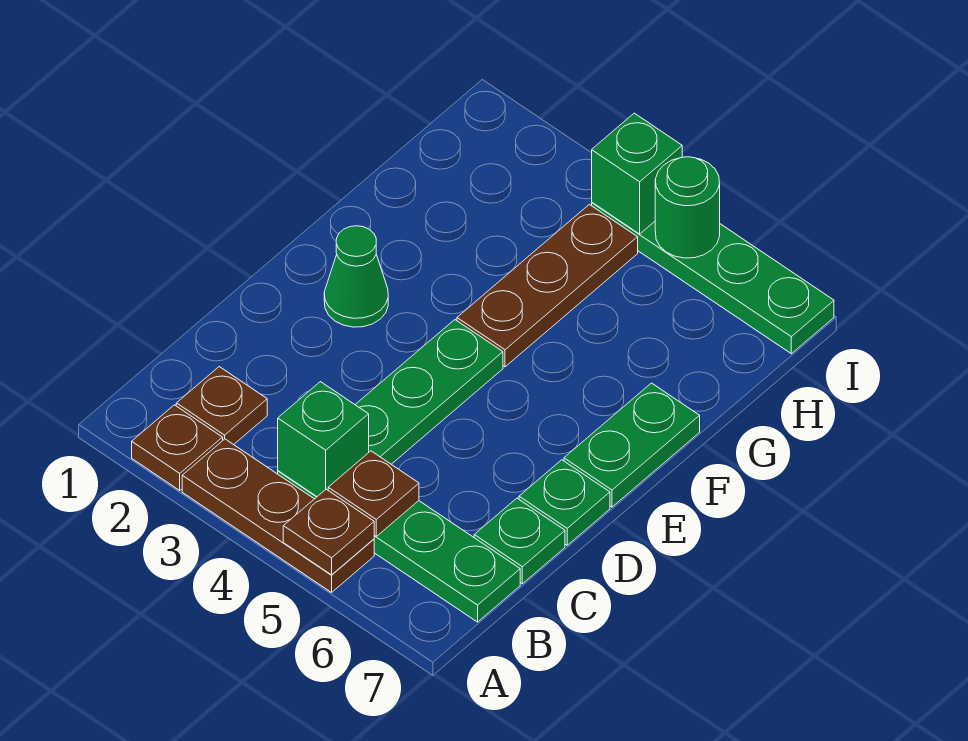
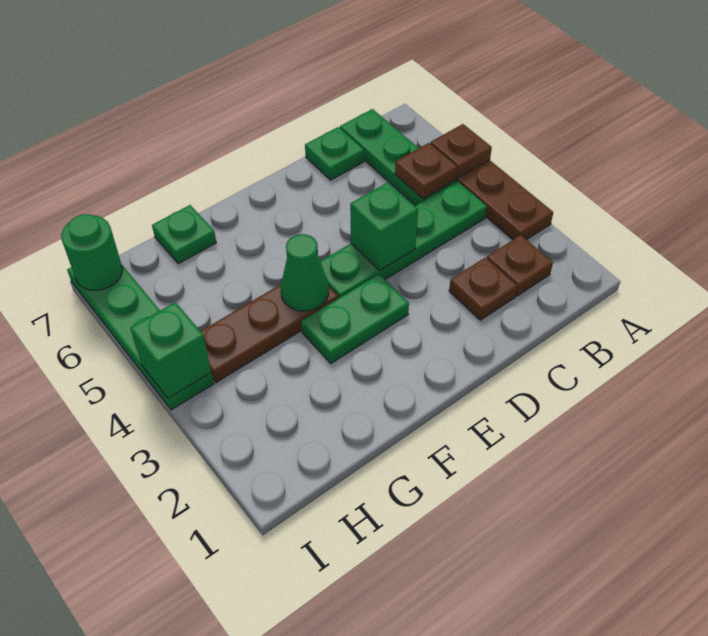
brown 1x1 plate [132,405,223,490] -> brown 1x1 plate moved to [449,257,517,320]
green 1x1 brick [278,382,369,496] -> green 1x1 brick moved to [350,182,418,271]
green 1x1 plate [519,460,610,545] -> green 1x1 plate moved to [152,205,216,264]
green 1x1 cone [324,226,388,327] -> green 1x1 cone moved to [281,234,329,311]
green 1x2 plate [564,383,700,507] -> green 1x2 plate moved to [301,274,409,363]
green 1x1 round brick [655,157,720,258] -> green 1x1 round brick moved to [61,214,122,290]

